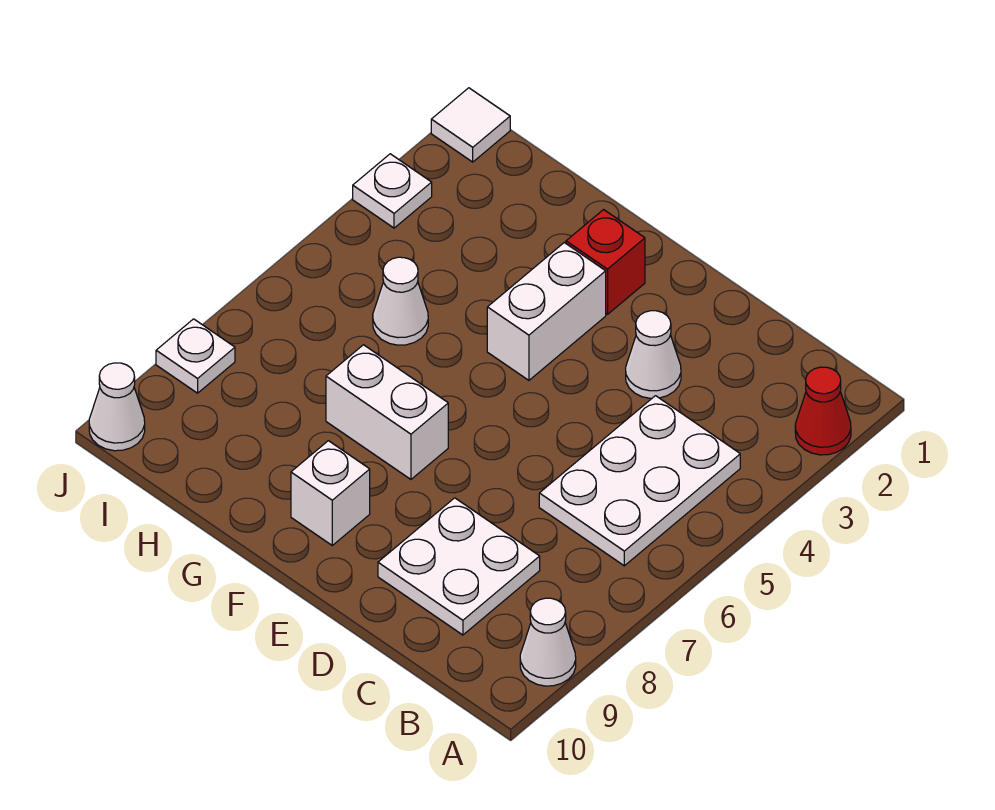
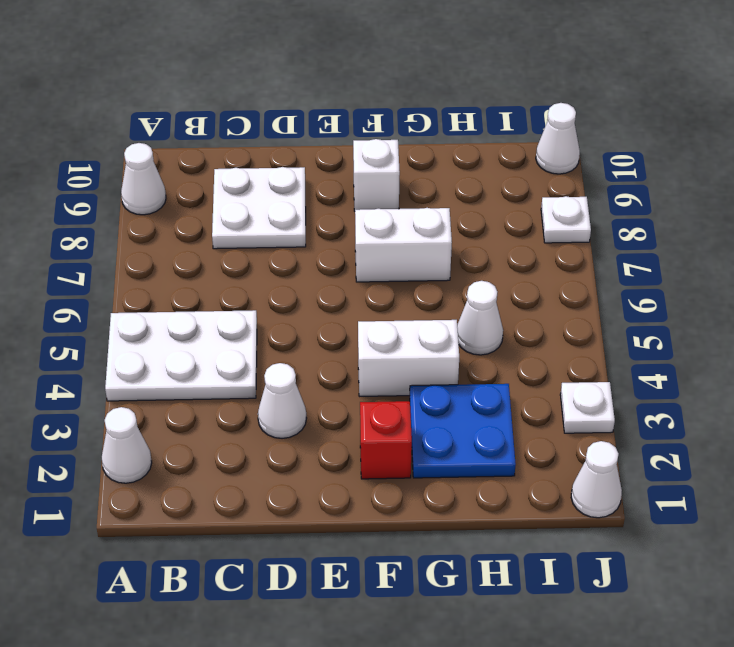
red 1x1 cone [795,367,851,455] -> white 1x1 cone [102,407,152,483]
white 2x3 plate [539,396,740,566] -> white 2x3 plate turned to [105,310,257,401]
white 1x2 brick [487,243,606,380] -> white 1x2 brick turned to [358,320,459,396]
none -> blue 2x2 plate [410,384,516,478]
white 1x1 tile [431,88,510,162] -> white 1x1 cone [571,441,622,518]

